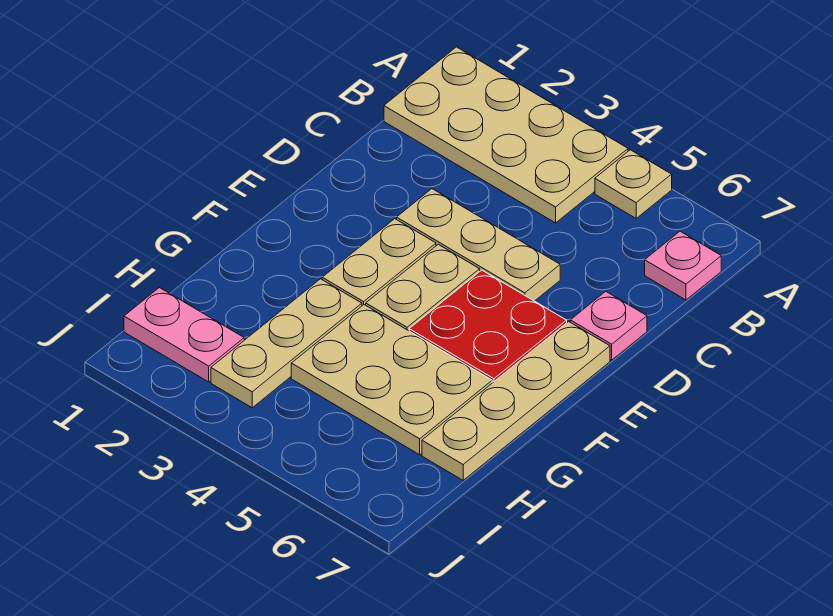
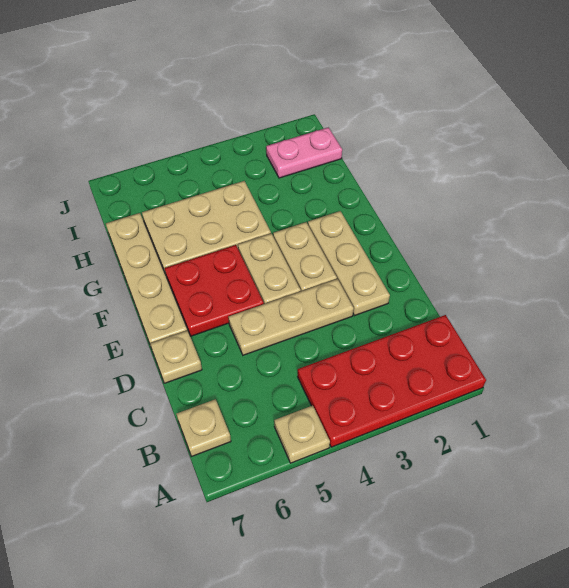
tan 2x4 plate [384,47,628,223] -> red 2x4 plate [298,315,486,447]
pink 1x1 plate [645,231,721,300] -> tan 1x1 plate [176,399,231,456]
pink 1x1 plate [570,291,647,360] -> tan 1x1 plate [150,330,202,383]
tan 1x3 plate [211,279,362,408] -> tan 1x3 plate moved to [308,211,390,316]

